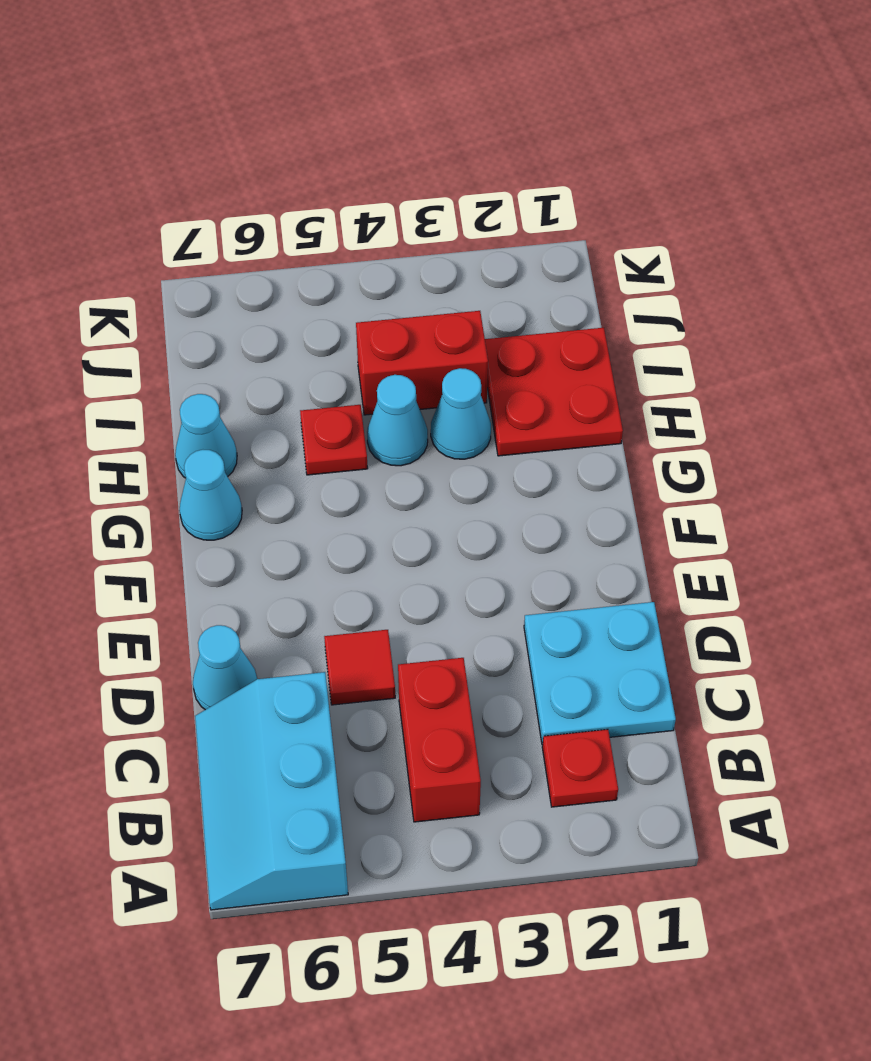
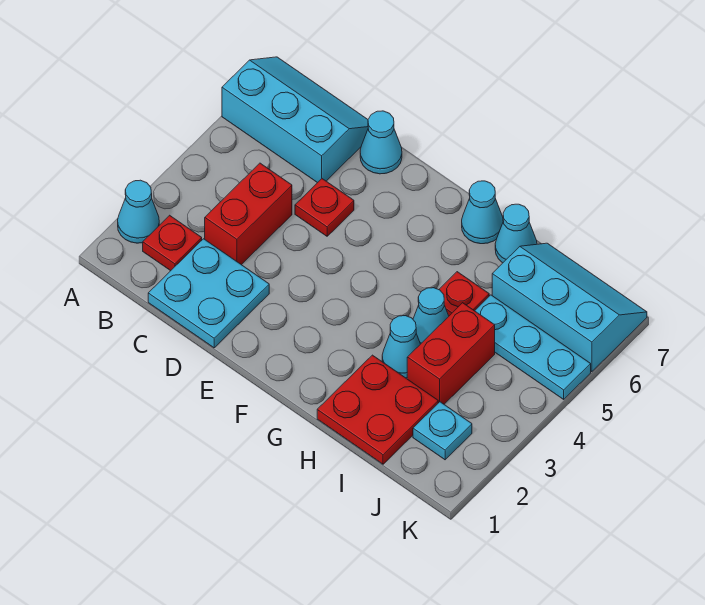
none -> cyan 1x1 cone [118,180,159,243]
red 1x2 brick [398,658,481,822] -> red 1x2 brick turned to [205,163,292,265]
red 1x1 tile [324,630,395,705] -> red 1x1 plate [295,179,354,236]
none -> cyan 1x3 plate [475,295,591,399]
none -> cyan 2x3 slope [492,243,647,372]
none -> cyan 1x1 plate [413,402,472,460]

